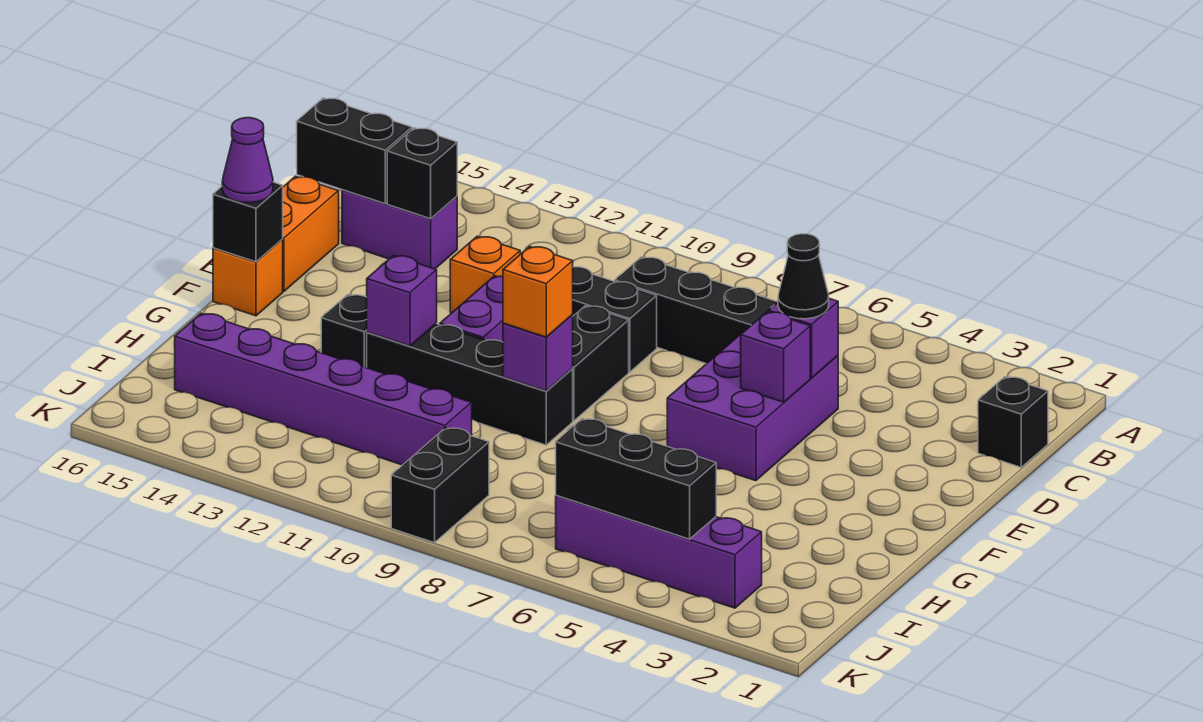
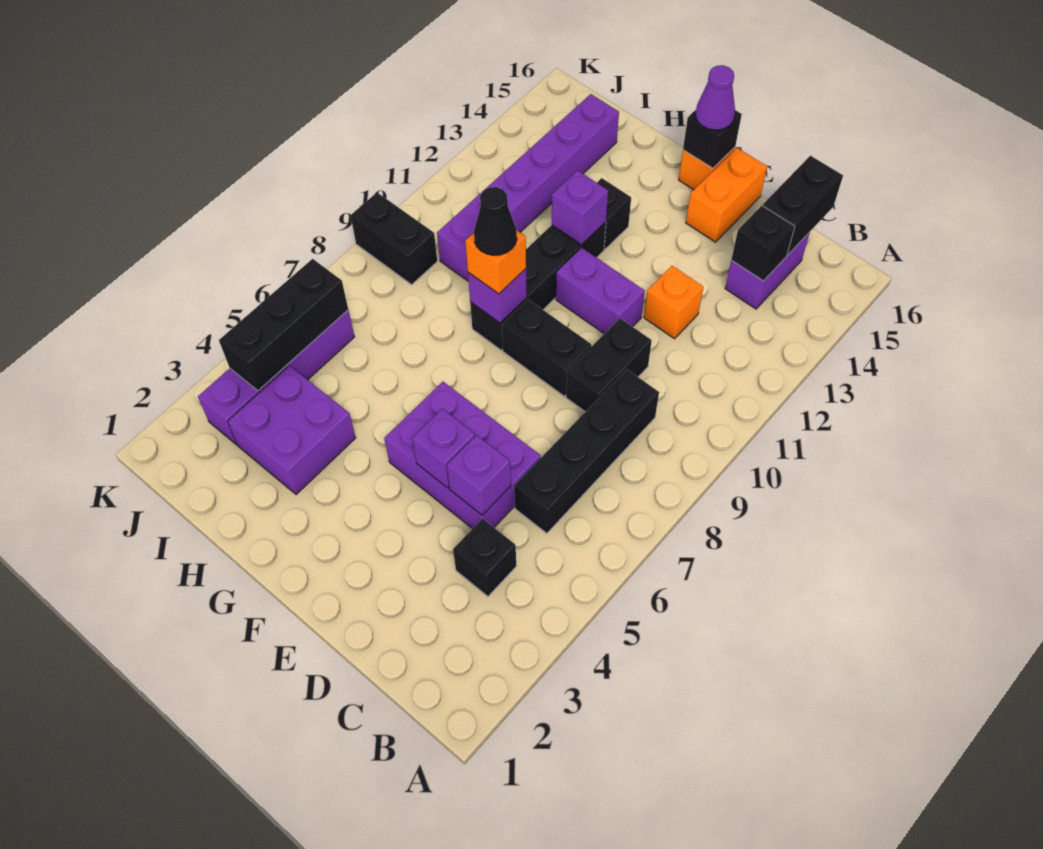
black 1x1 brick [978,377,1048,467] -> black 1x1 brick moved to [453,518,516,596]
black 1x1 cone [778,234,829,319] -> black 1x1 cone moved to [474,187,517,255]
orange 1x2 brick [282,176,339,291] -> orange 1x2 brick turned to [686,148,767,242]
none -> purple 2x2 brick [228,366,356,495]

